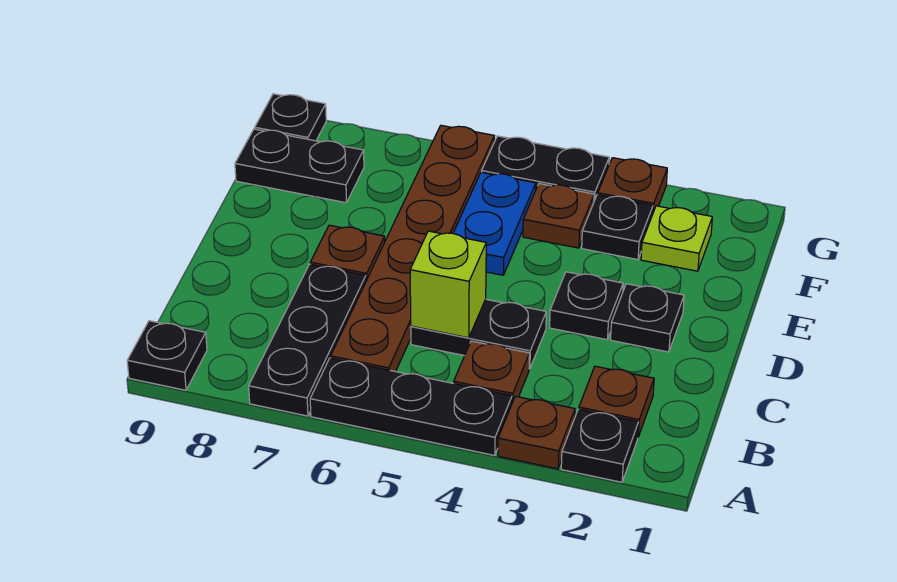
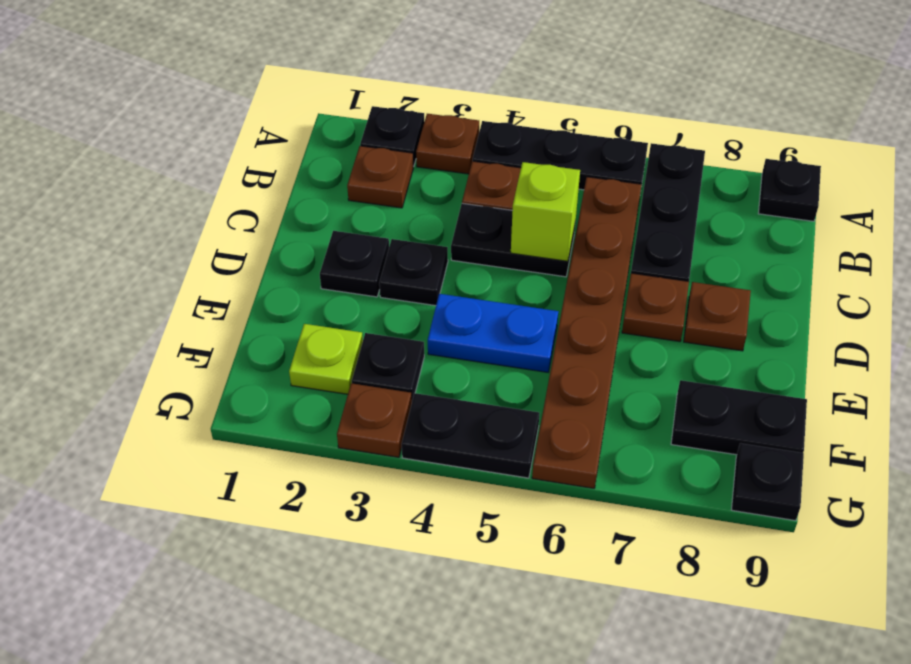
blue 1x2 plate [453,172,536,275] -> blue 1x2 plate turned to [428,294,558,372]
brown 1x1 plate [523,184,594,248] -> brown 1x1 plate moved to [684,282,751,351]

